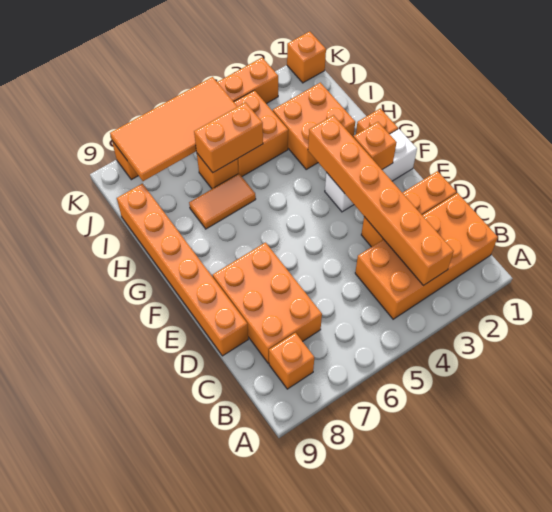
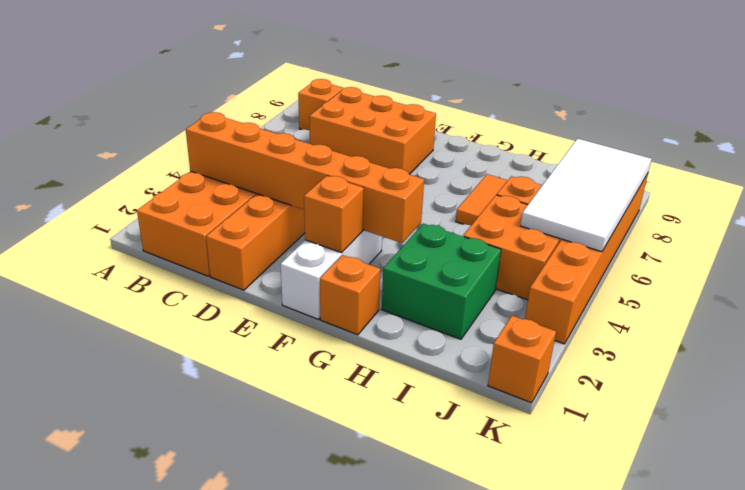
orange 1x6 brick [117,183,248,356] -> none
orange 2x2 brick [273,83,355,169] -> green 2x2 brick [382,224,501,339]
orange 1x2 brick [194,102,263,173] -> none
orange 2x4 tile [110,77,237,181] -> white 2x4 tile [520,139,651,252]

